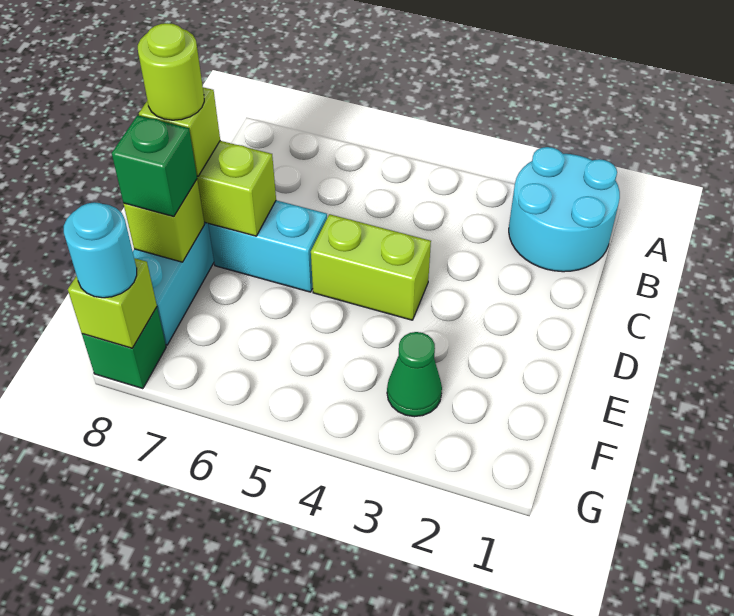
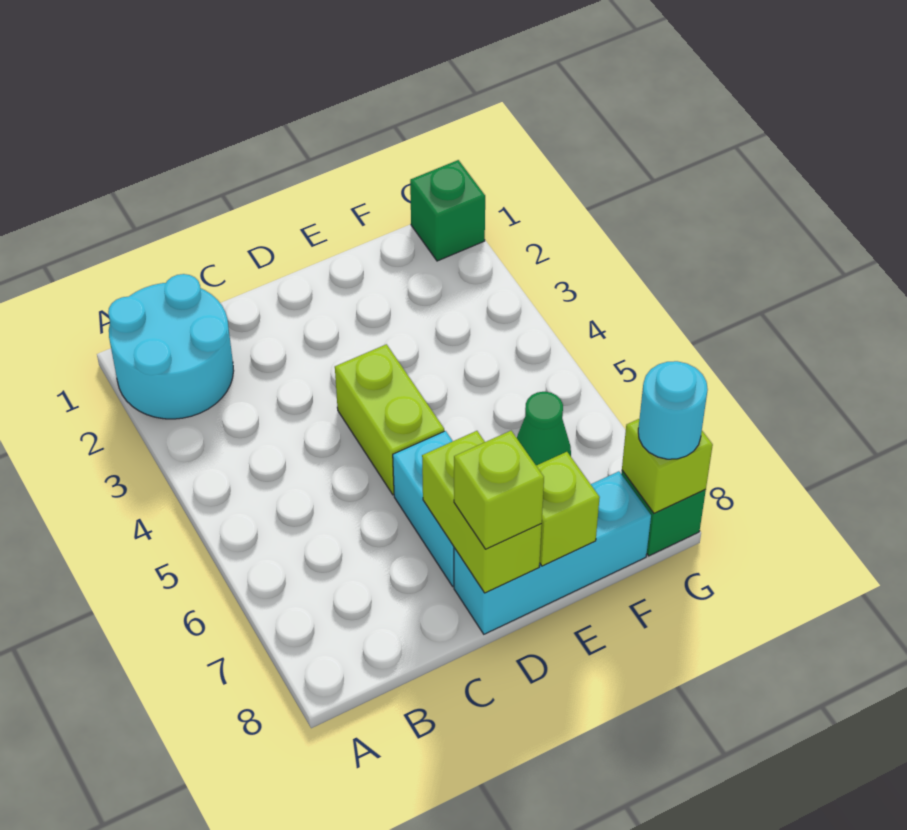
lime 1x1 round brick [138,23,204,120] -> none
green 1x1 brick [112,115,197,216] -> green 1x1 brick moved to [410,160,485,261]
green 1x1 cone [387,332,442,417] -> green 1x1 cone moved to [517,392,571,465]

